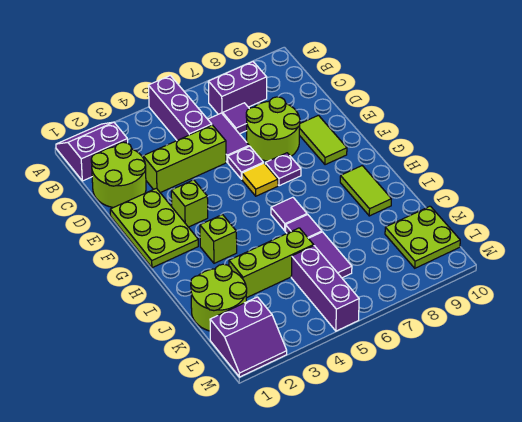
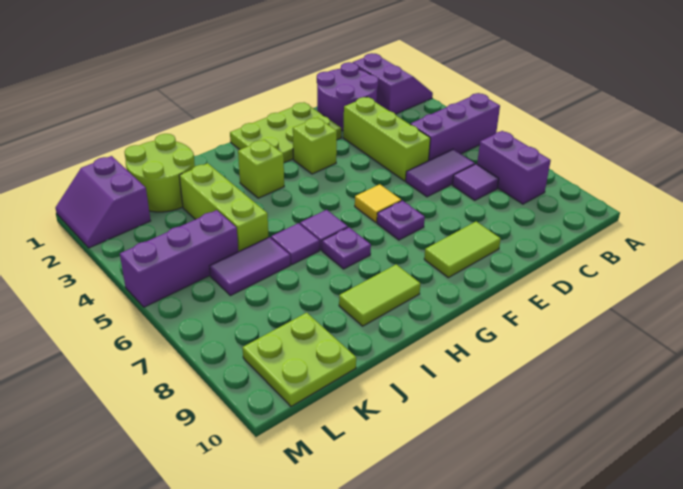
lime 2x2 round brick [91,142,146,208] -> purple 2x2 round brick [317,62,378,131]
lime 2x2 round brick [246,97,300,161] -> none
purple 1x1 plate [228,146,263,179] -> purple 1x1 plate moved to [322,227,371,269]

